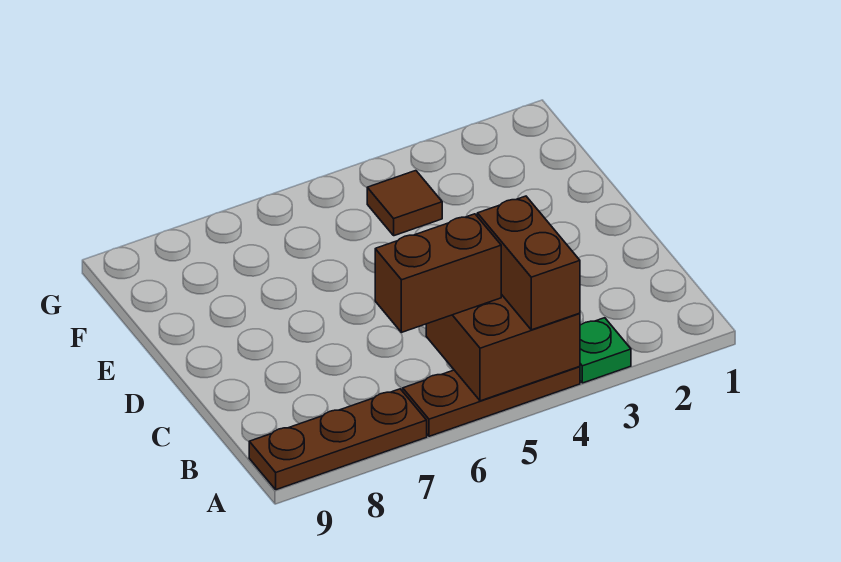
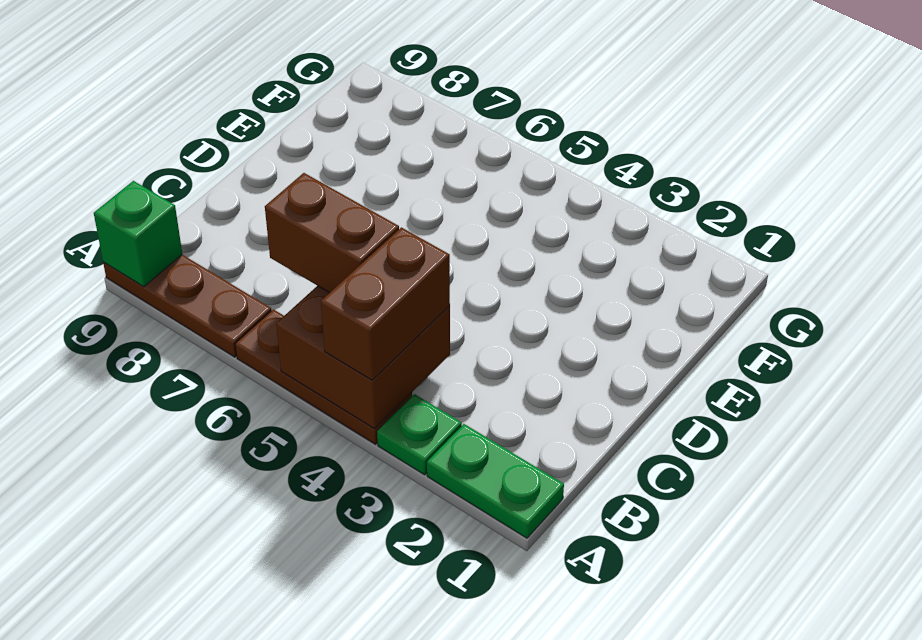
none -> green 1x2 plate [427,424,564,538]
none -> green 1x1 brick [94,181,182,287]
brown 1x1 tile [367,171,442,236] -> none

